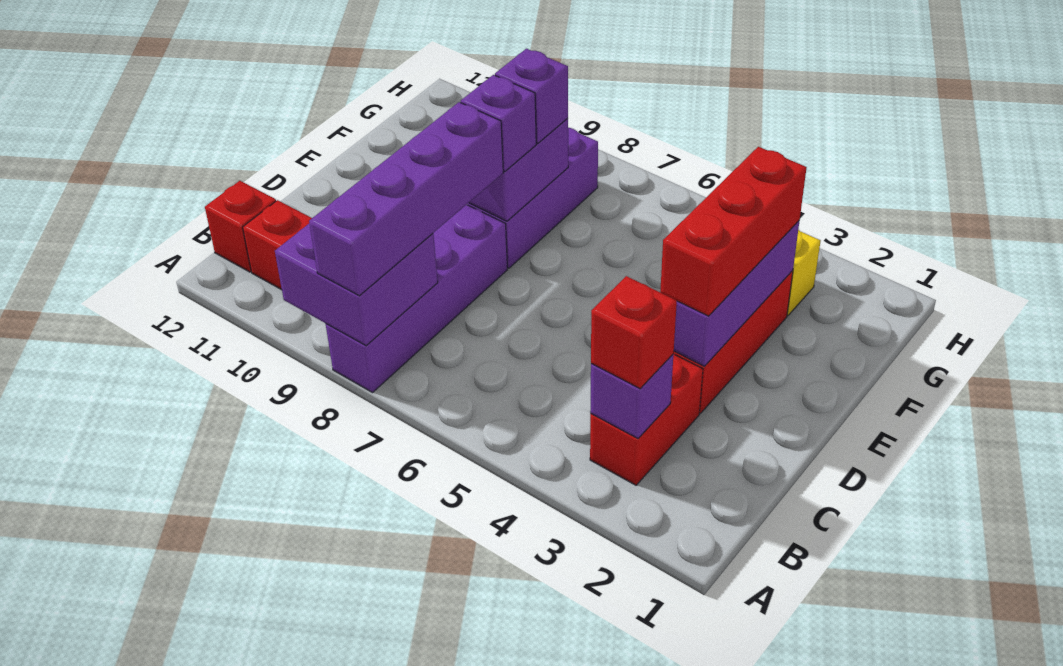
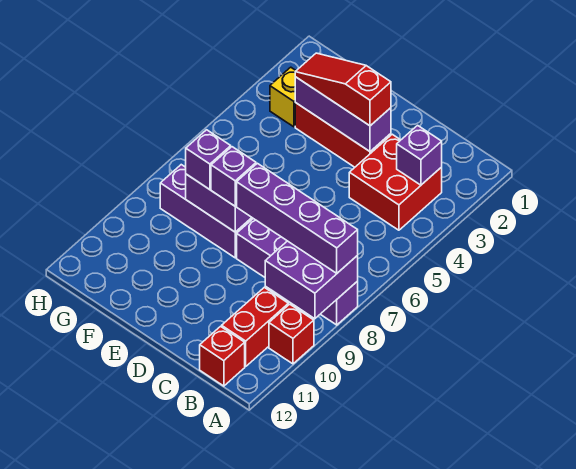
red 1x2 brick [590,354,703,485] -> red 2x2 brick [349,134,442,230]
red 1x1 brick [591,276,677,389] -> red 1x1 brick moved to [269,304,314,364]
red 1x3 brick [660,147,807,316] -> red 1x3 slope [295,53,391,126]

